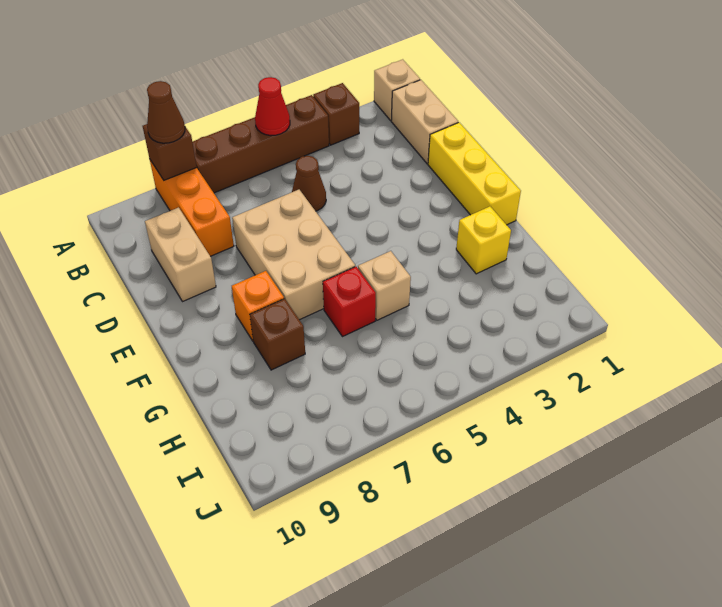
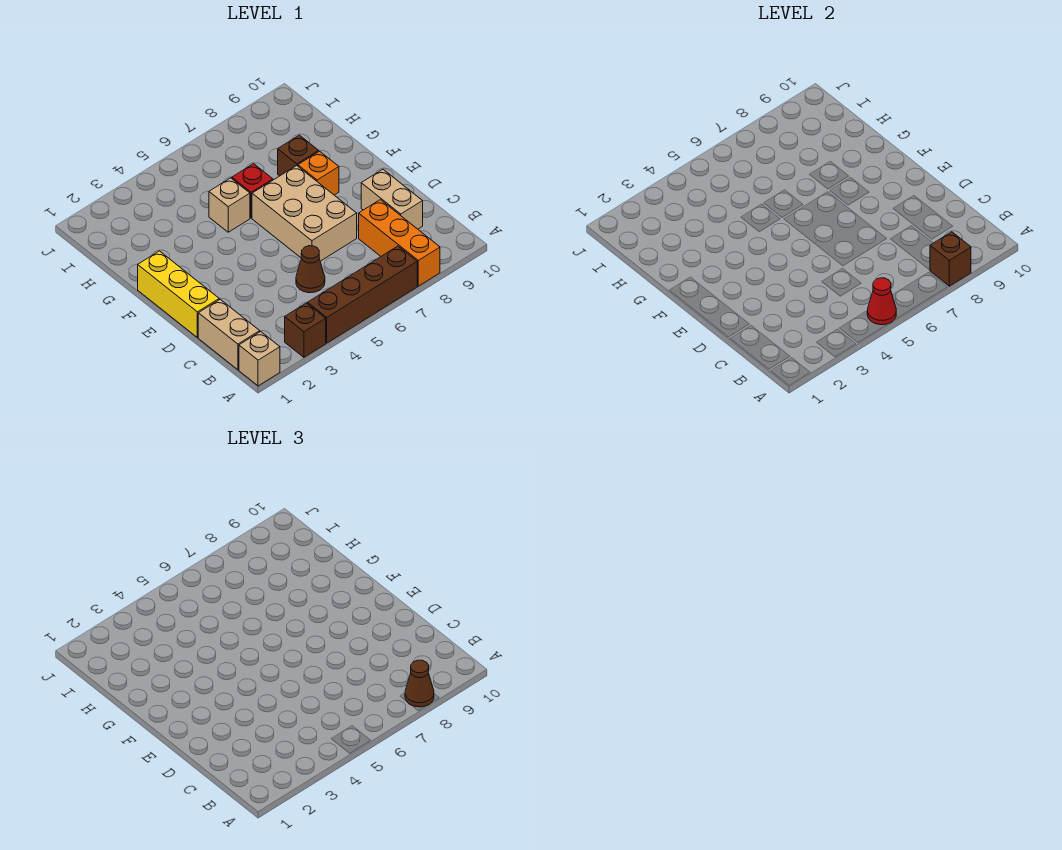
yellow 1x1 brick [456,206,511,274] -> none

